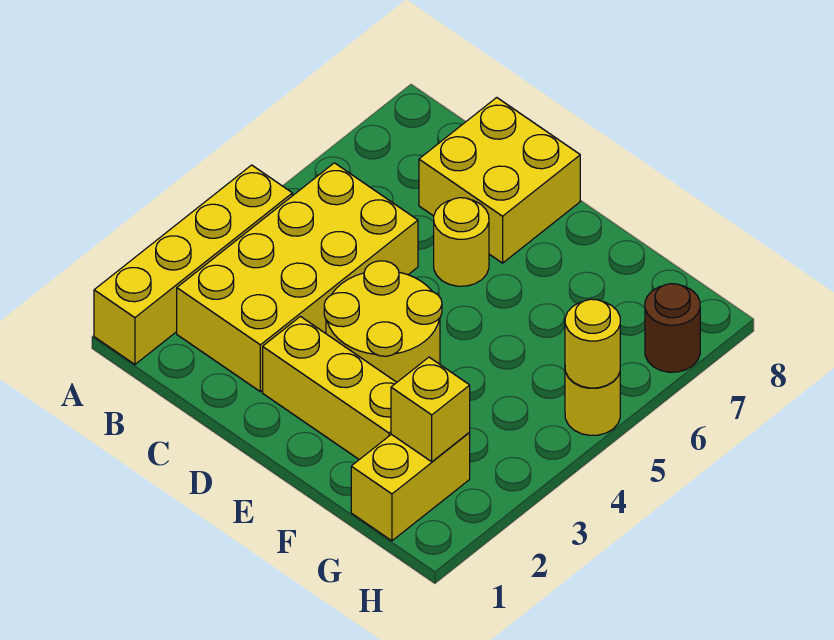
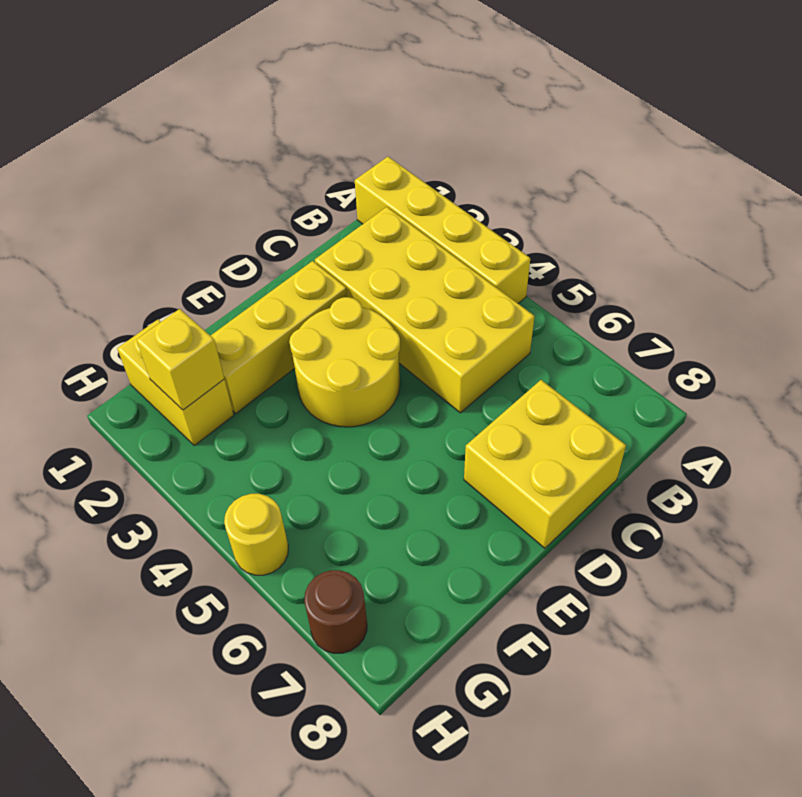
yellow 1x1 round brick [434,198,489,286] -> none
yellow 1x1 round brick [565,299,620,388] -> none

